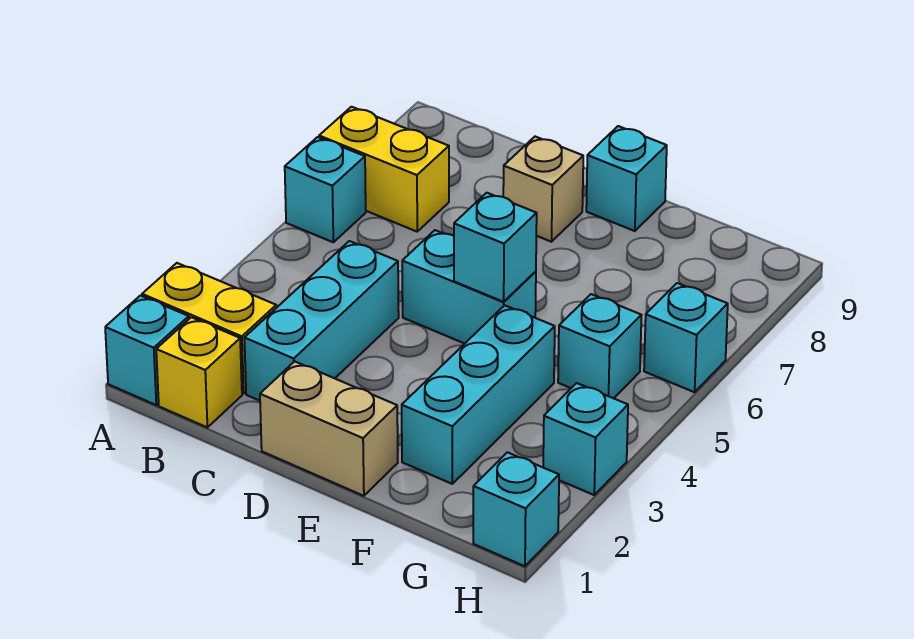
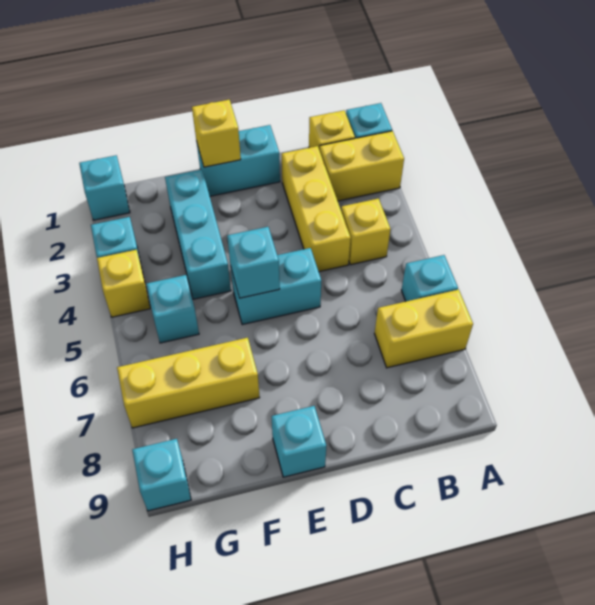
none -> yellow 1x1 brick [341,199,390,265]
cyan 1x3 brick [244,241,399,401] -> yellow 1x3 brick [282,146,351,272]
tan 1x2 brick [260,361,398,496] -> cyan 1x2 brick [197,125,280,196]
tan 1x1 brick [503,137,583,242] -> none
none -> yellow 1x1 brick [192,100,241,167]
none -> yellow 1x3 brick [117,338,260,428]
none -> yellow 1x1 brick [97,250,150,317]
cyan 1x1 brick [644,283,728,392] -> cyan 1x1 brick moved to [132,439,191,511]

